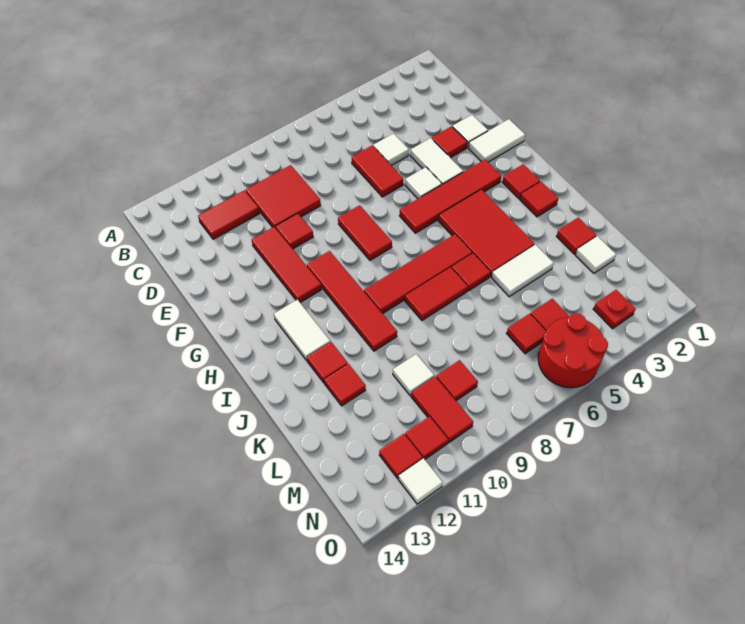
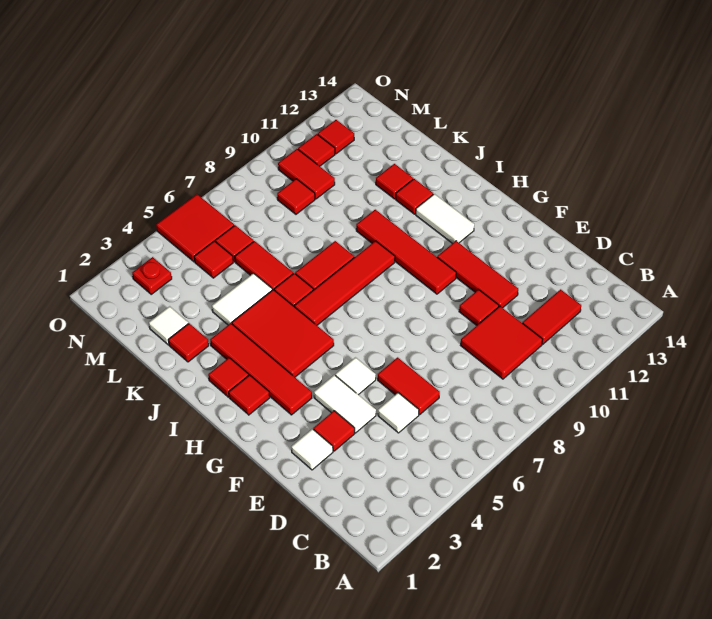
white 1x2 tile [468,119,525,162] -> none
red 1x2 tile [338,205,392,260] -> red 1x2 tile moved to [235,241,293,290]
red 1x4 tile [400,160,502,233] -> red 1x4 tile turned to [210,323,312,415]
white 1x1 tile [393,354,434,396] -> none
red 2x2 round brick [538,313,608,388] -> red 2x2 tile [156,194,234,262]
white 1x1 tile [398,458,443,504] -> none

